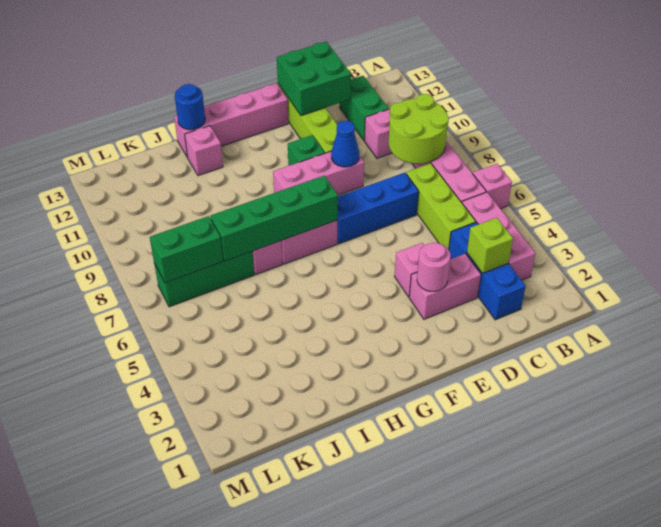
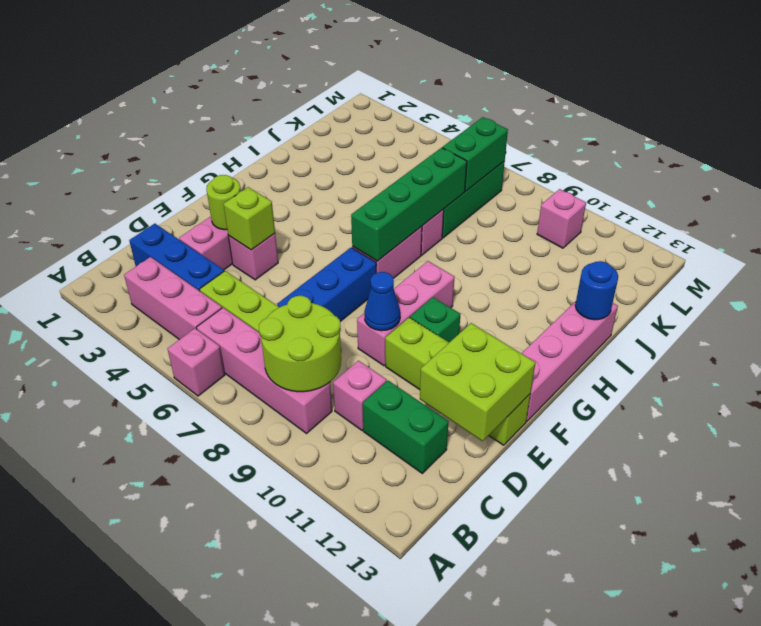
lime 1x1 brick [467,218,513,273] -> lime 1x1 brick moved to [224,187,275,250]
green 2x2 brick [277,42,351,116] -> lime 2x2 brick [420,323,535,441]
pink 1x1 round brick [417,243,451,291] -> lime 1x1 round brick [206,175,241,230]
pink 1x1 brick [185,126,223,176] -> pink 1x1 brick moved to [537,189,586,248]

